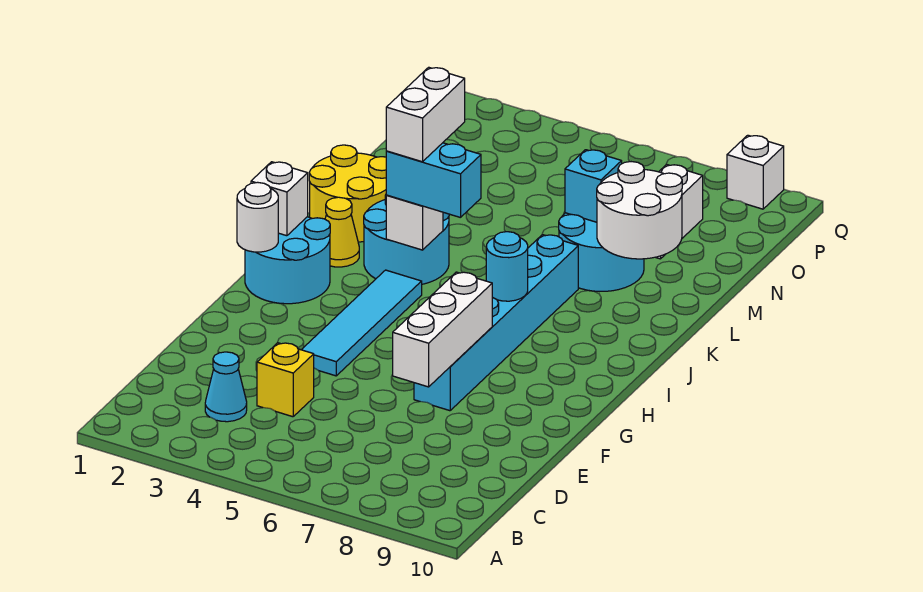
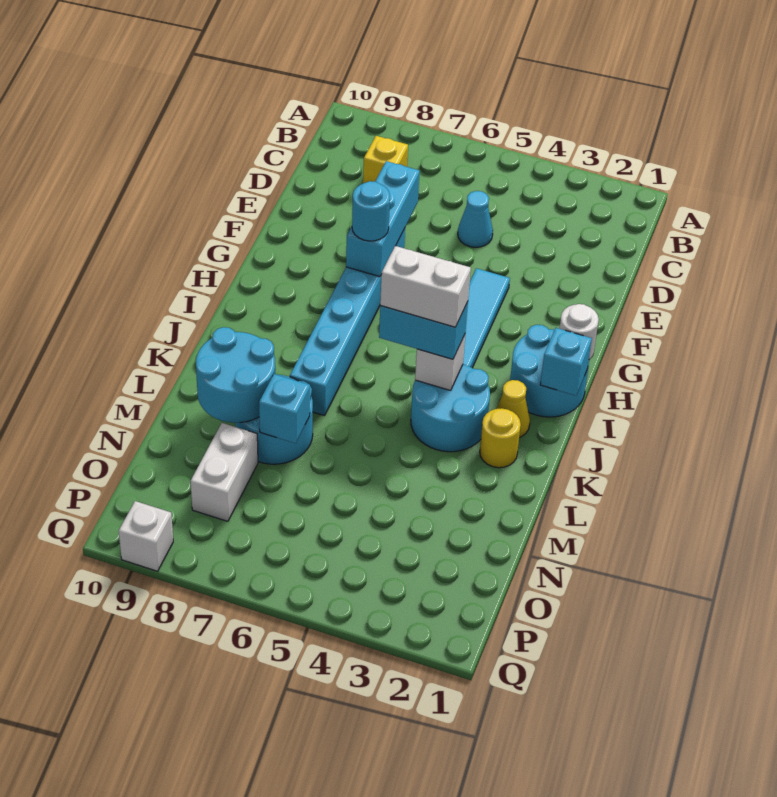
cyan 1x1 cone [205,352,247,422] -> cyan 1x1 cone moved to [458,191,493,247]
yellow 1x1 brick [257,343,314,417] -> yellow 1x1 brick moved to [363,136,408,184]
white 1x3 brick [393,272,492,387] -> cyan 1x3 brick [346,161,420,277]
white 1x1 brick [251,162,308,236] -> cyan 1x1 brick [540,328,592,395]
cyan 1x1 round brick [486,232,528,301] -> cyan 1x1 round brick moved to [352,181,390,241]
white 1x2 brick [386,67,465,162] -> white 1x2 brick turned to [380,246,471,327]
yellow 2x2 round brick [309,145,386,242] -> yellow 1x1 round brick [480,408,521,468]
white 2x2 round brick [597,162,682,259] -> cyan 2x2 round brick [196,327,275,423]

